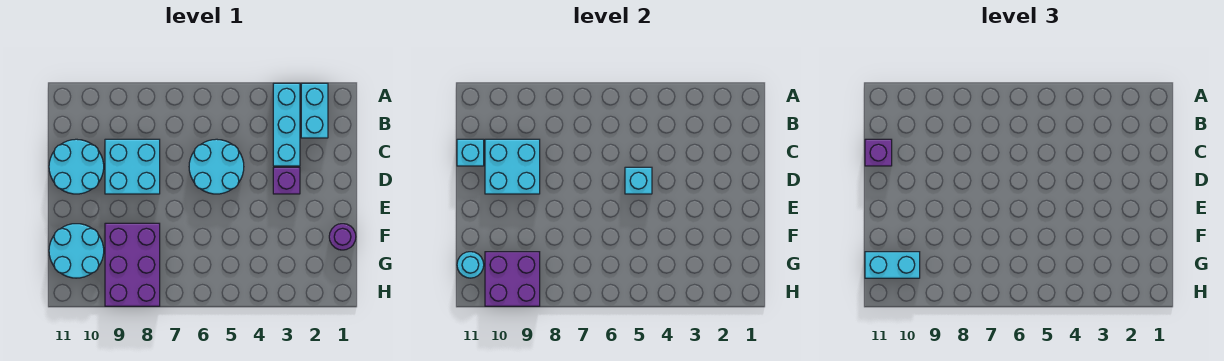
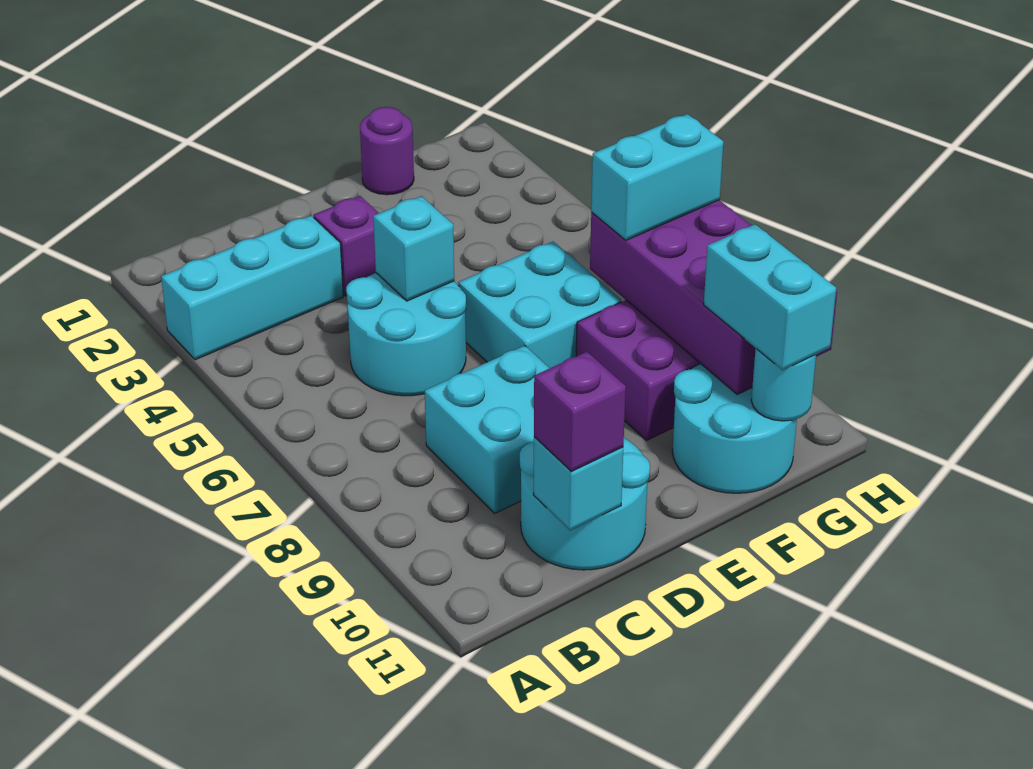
cyan 1x2 brick [301,83,328,138] -> cyan 1x2 brick moved to [591,114,723,240]
cyan 2x2 brick [485,139,540,194] -> cyan 2x2 brick moved to [458,241,621,368]
purple 2x2 brick [485,252,540,306] -> purple 2x4 brick [590,200,837,394]

